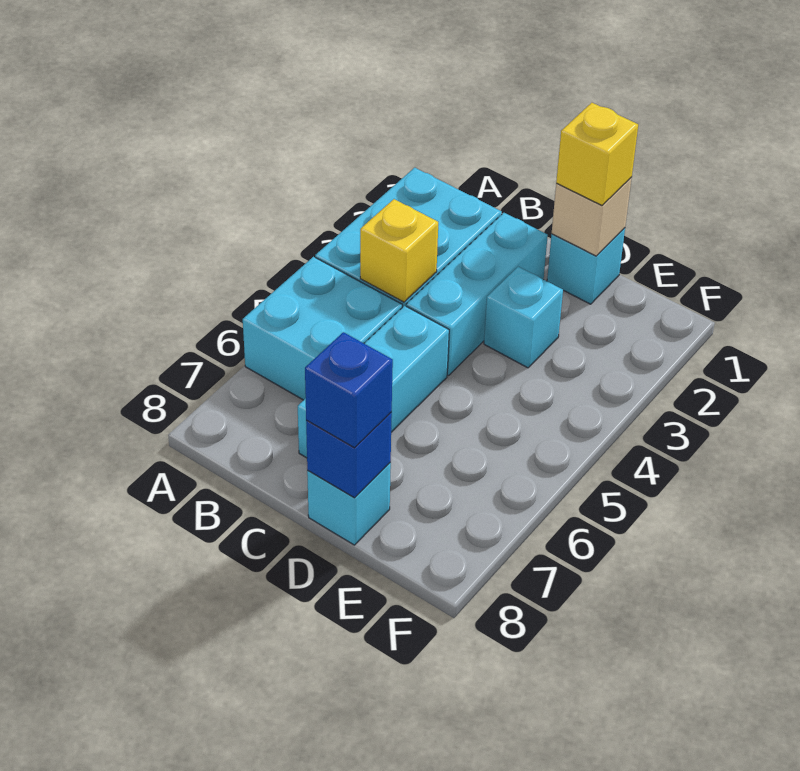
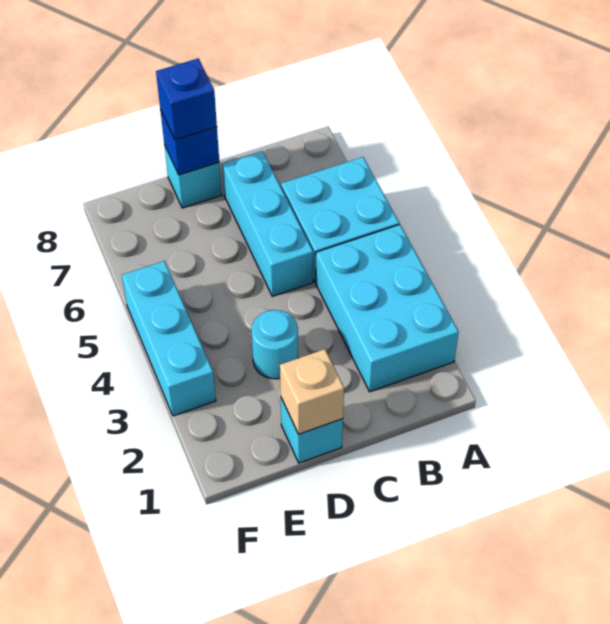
yellow 1x1 brick [360,199,438,302] -> none
cyan 1x3 brick [406,213,548,375] -> cyan 1x3 brick moved to [122,261,216,416]
yellow 1x1 brick [556,103,638,205] -> none
cyan 1x1 brick [484,267,563,368] -> cyan 1x1 round brick [252,310,298,379]

